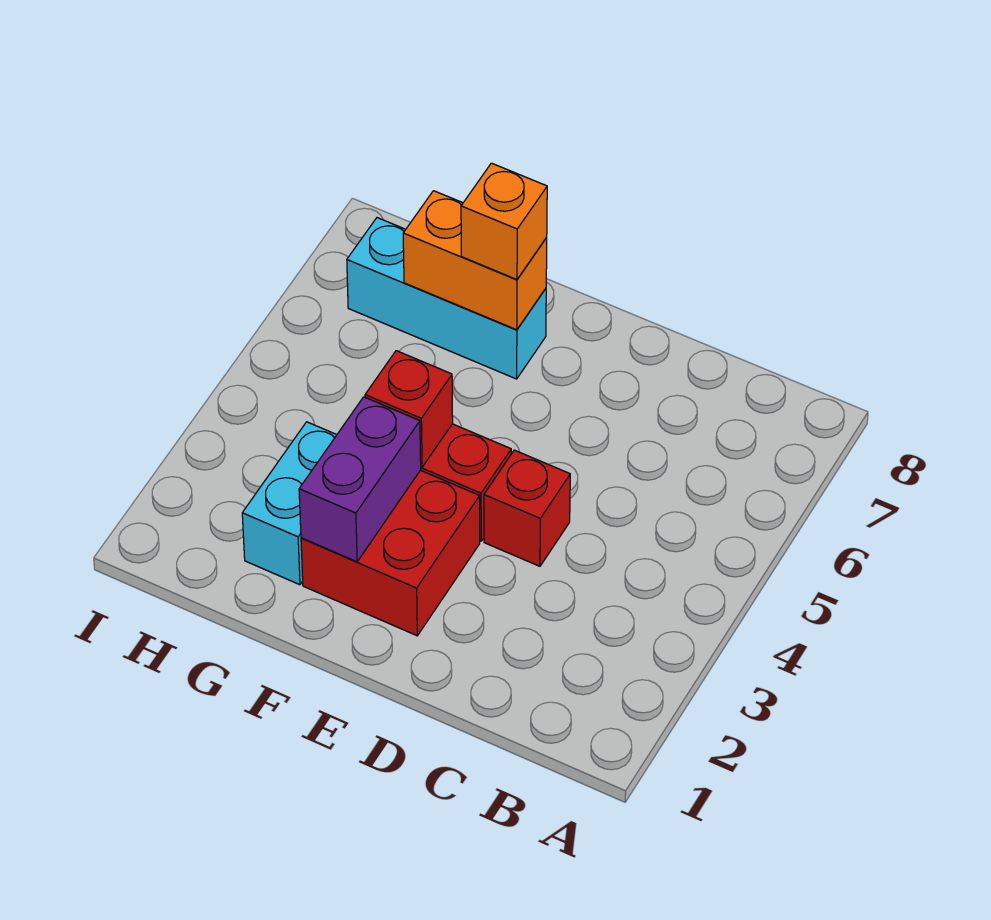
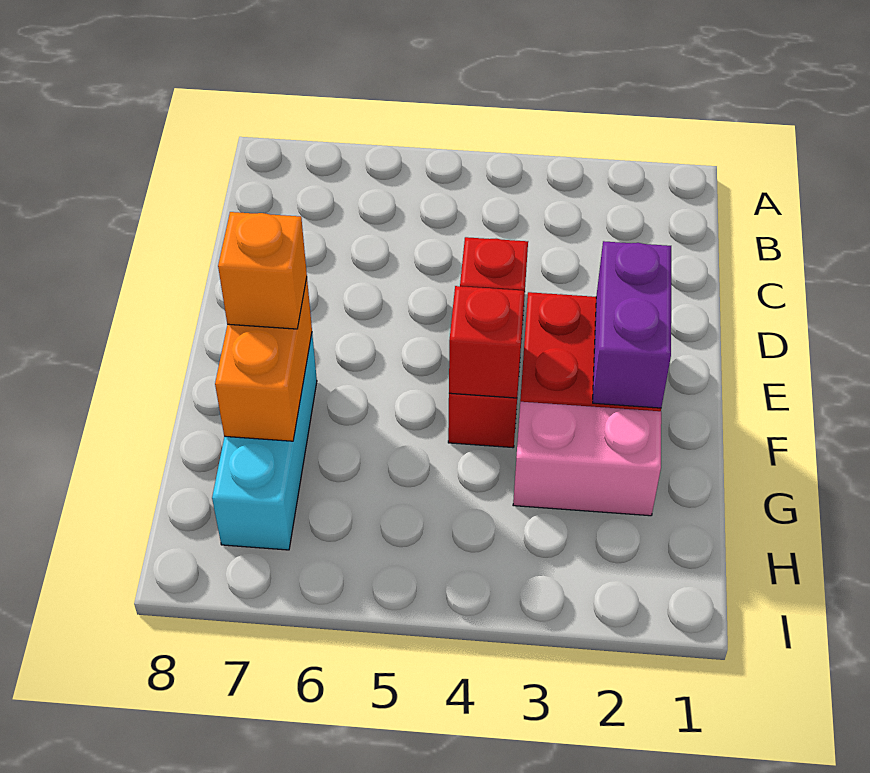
purple 1x2 brick [299,397,421,562] -> purple 1x2 brick turned to [593,241,671,408]
cyan 1x2 brick [242,422,336,585] -> pink 1x2 brick [513,402,661,516]

